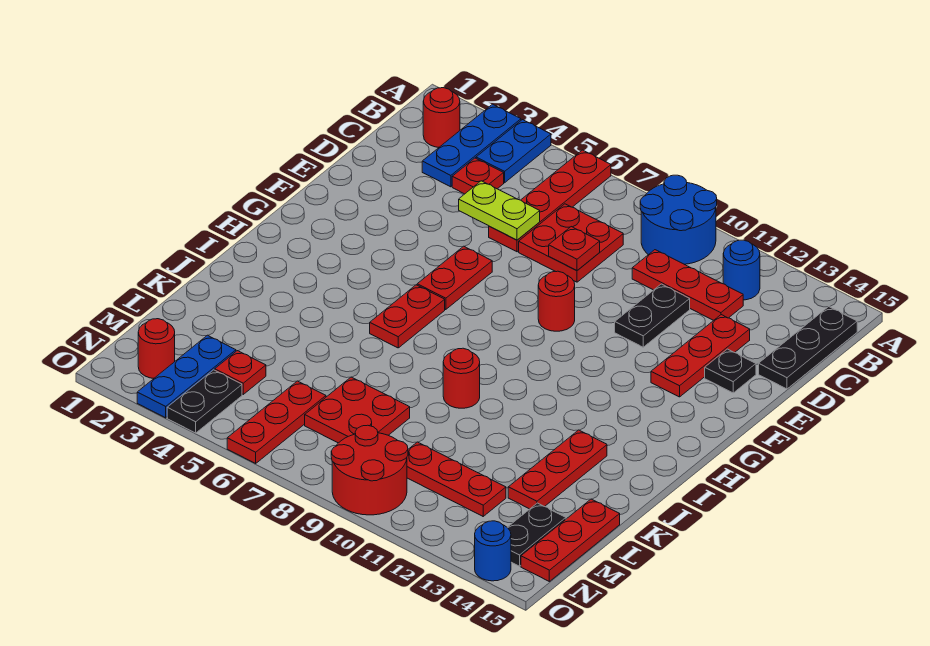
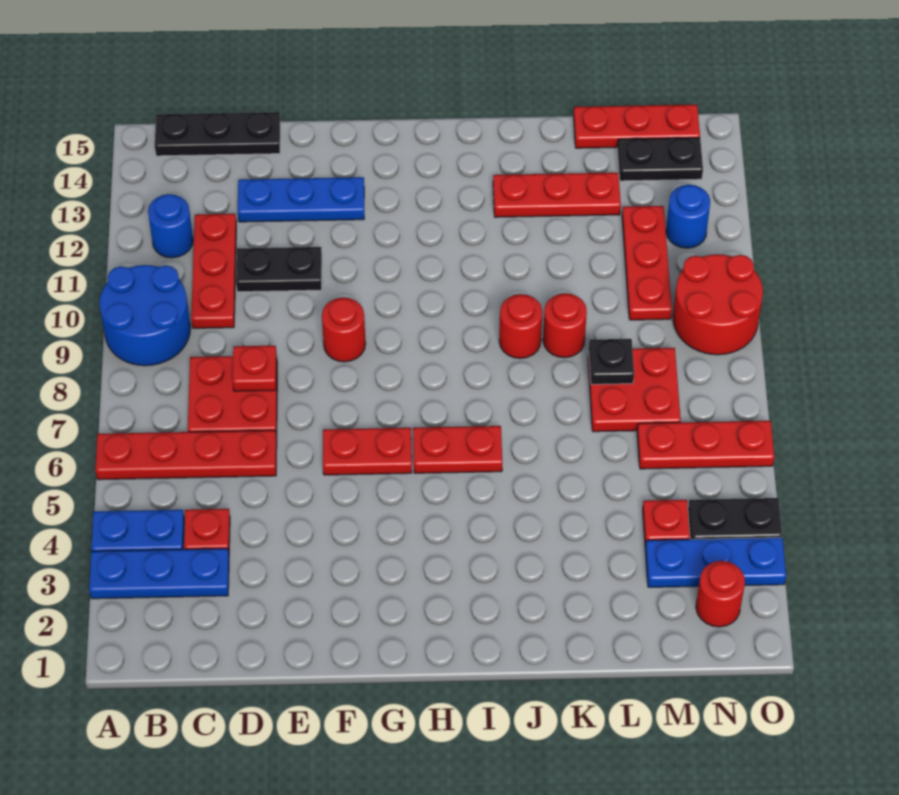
red 1x1 round brick [423,88,460,147] -> red 1x1 round brick moved to [543,293,587,358]
lime 1x2 plate [459,181,540,240] -> none
red 1x3 plate [651,315,750,397] -> blue 1x3 plate [238,177,364,222]
black 1x1 plate [705,349,756,393] -> black 1x1 plate moved to [589,339,634,384]
blue 1x1 round brick [475,521,511,581] -> blue 1x1 round brick moved to [666,185,710,248]

